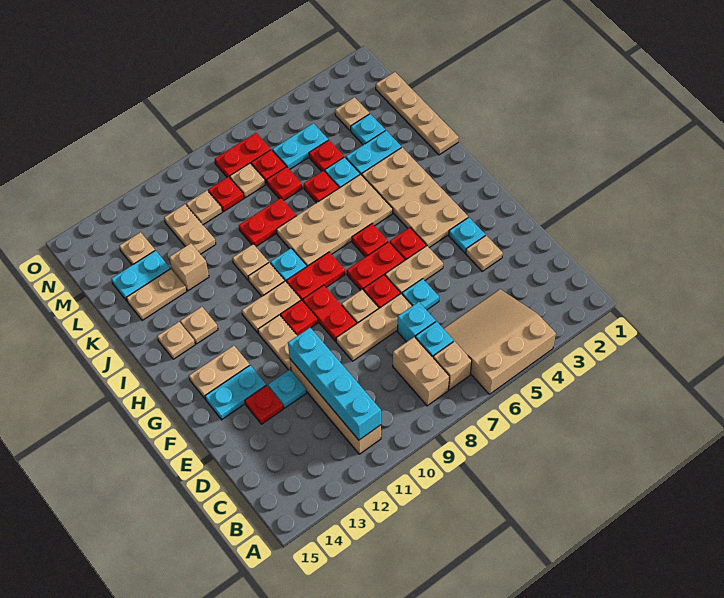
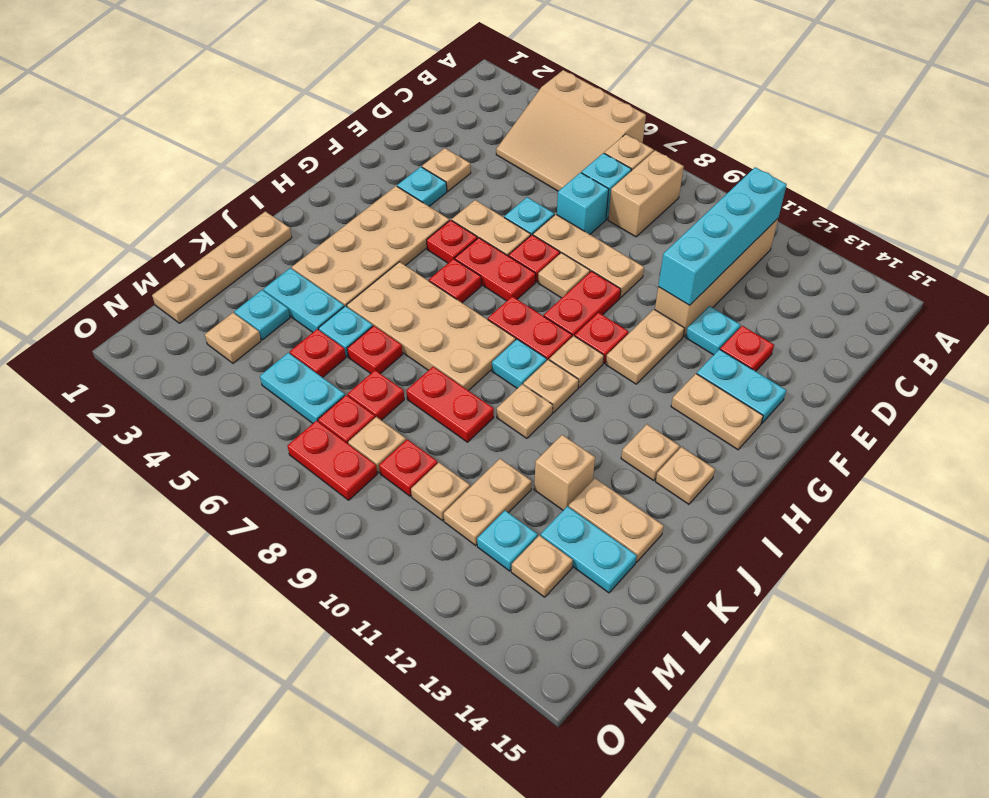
tan 1x2 plate [242,281,301,333] -> tan 1x1 plate [549,336,604,388]
none -> cyan 1x1 plate [477,511,538,571]

